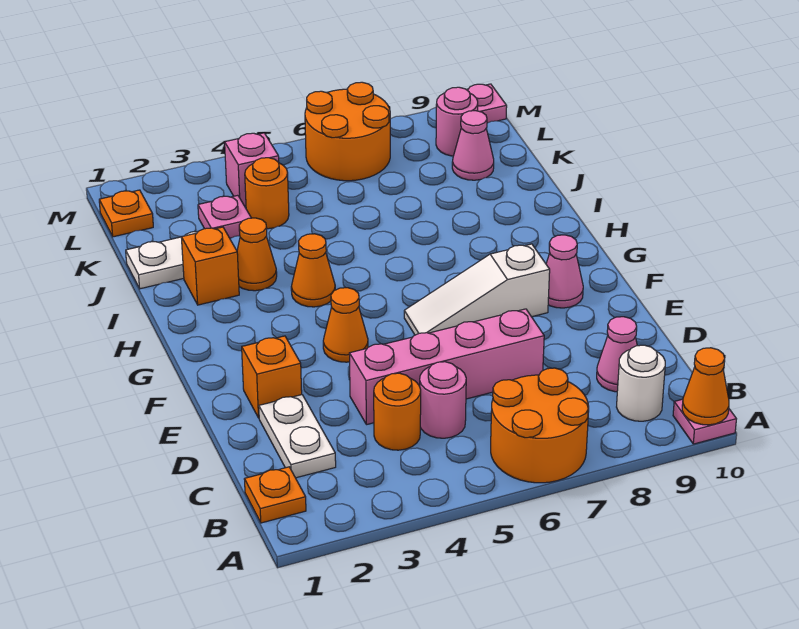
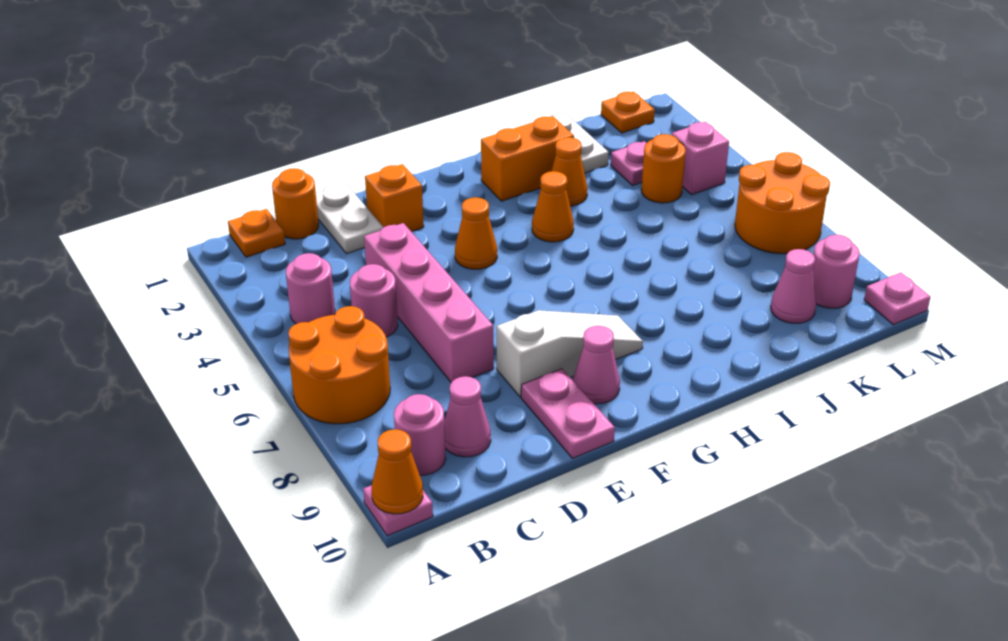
none -> pink 1x1 round brick [286,253,335,324]
white 1x1 round brick [617,345,665,421] -> pink 1x1 round brick [394,394,446,475]
white 1x2 plate [259,395,336,478] -> white 1x2 plate turned to [316,184,384,254]
orange 1x1 round brick [374,373,421,450] -> orange 1x1 round brick moved to [272,168,319,239]
none -> pink 1x2 plate [521,369,615,458]
white 1x3 slope [404,244,550,335] -> white 1x3 slope turned to [497,310,643,397]
orange 1x1 brick [181,227,239,305] -> orange 1x2 brick [481,116,574,201]

